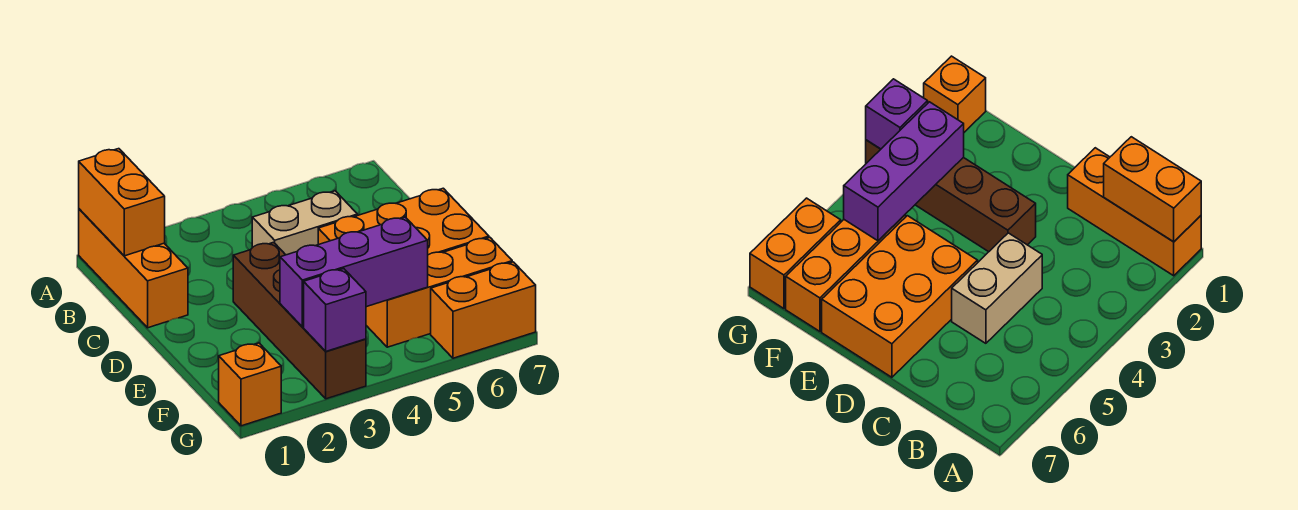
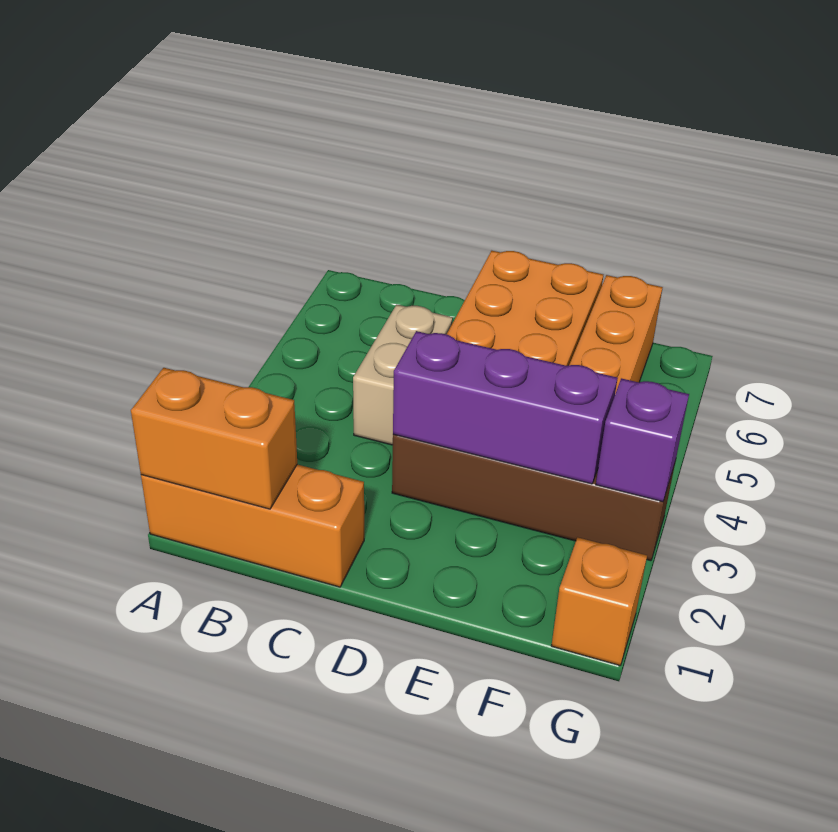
purple 1x3 brick [280,217,428,327] -> purple 1x3 brick turned to [393,331,618,484]
orange 1x2 brick [431,262,536,358] -> none

